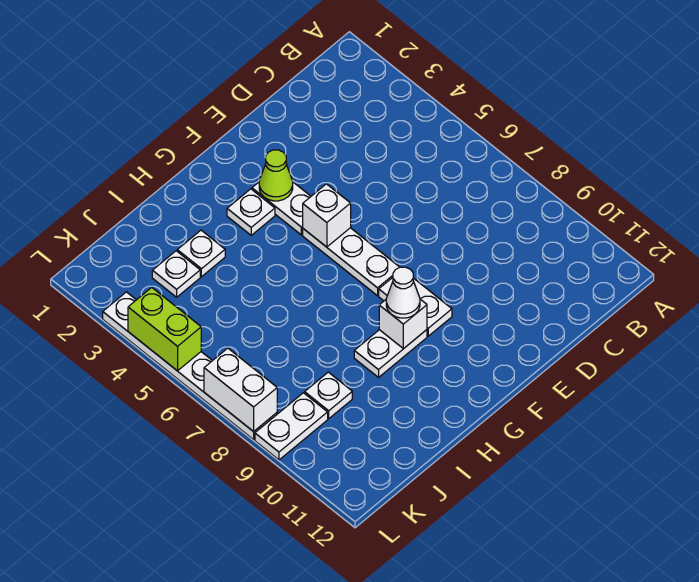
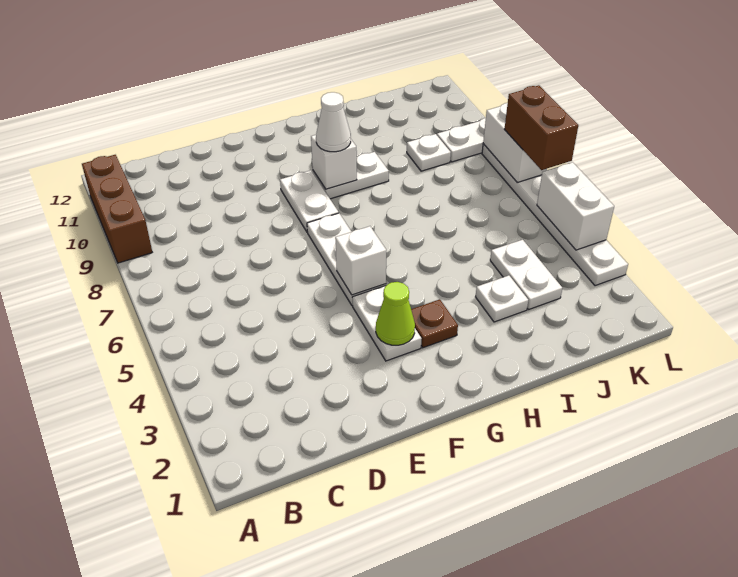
none -> brown 1x3 brick [82,155,152,263]
white 1x1 plate [227,189,275,235] -> brown 1x1 plate [411,299,458,348]
white 1x1 plate [152,251,200,297] -> white 1x2 plate [490,240,562,310]
lime 1x2 brick [128,288,201,371] -> white 1x2 brick [537,162,614,250]
none -> brown 1x2 brick [504,85,578,170]

